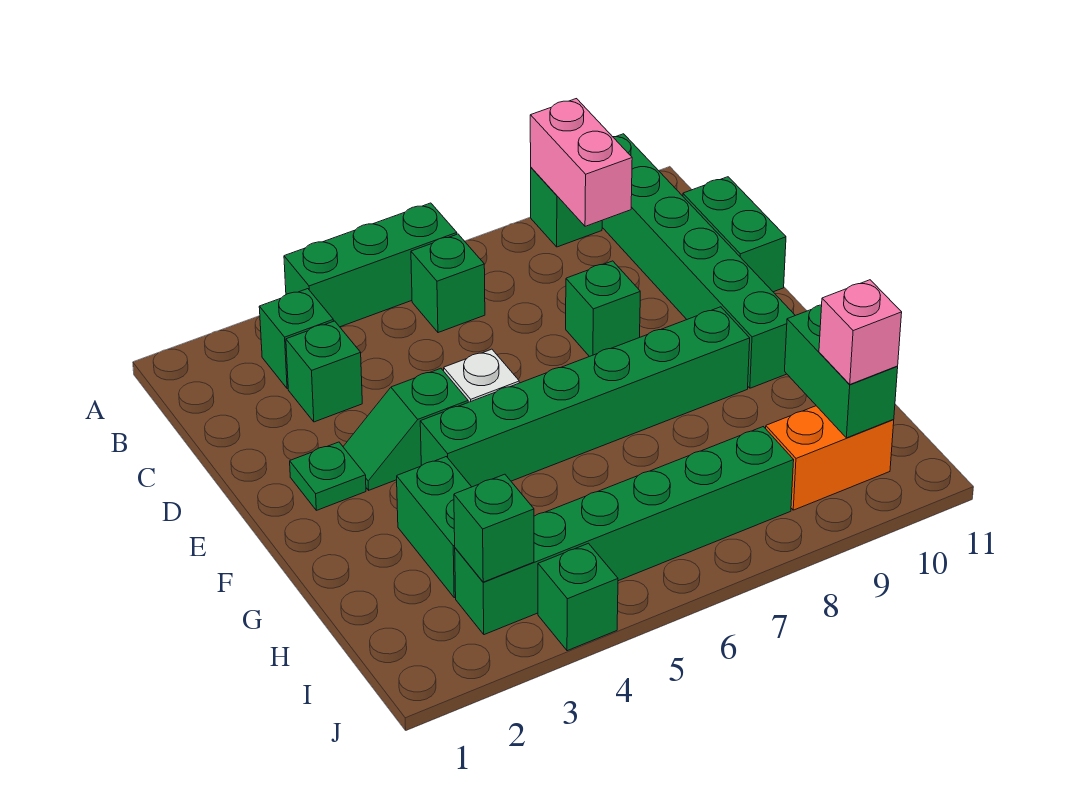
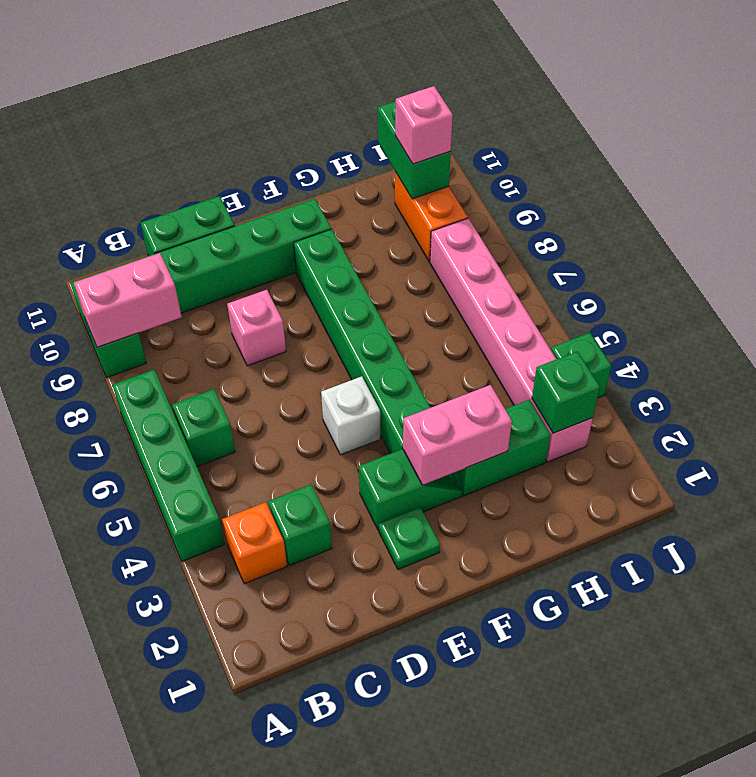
green 1x3 brick [284,203,457,327] -> green 1x4 brick [113,370,225,561]
green 1x1 brick [259,289,333,389] -> orange 1x1 brick [222,502,287,584]
green 1x1 brick [566,261,640,357] -> pink 1x1 brick [227,290,286,366]
green 1x2 slope [343,368,468,490] -> green 1x2 slope turned to [359,449,462,530]
none -> pink 1x2 brick [403,385,512,485]
green 1x2 brick [785,305,898,438] -> green 1x2 brick turned to [378,101,451,199]
green 1x6 brick [455,427,794,635] -> pink 1x6 brick [430,218,593,462]

